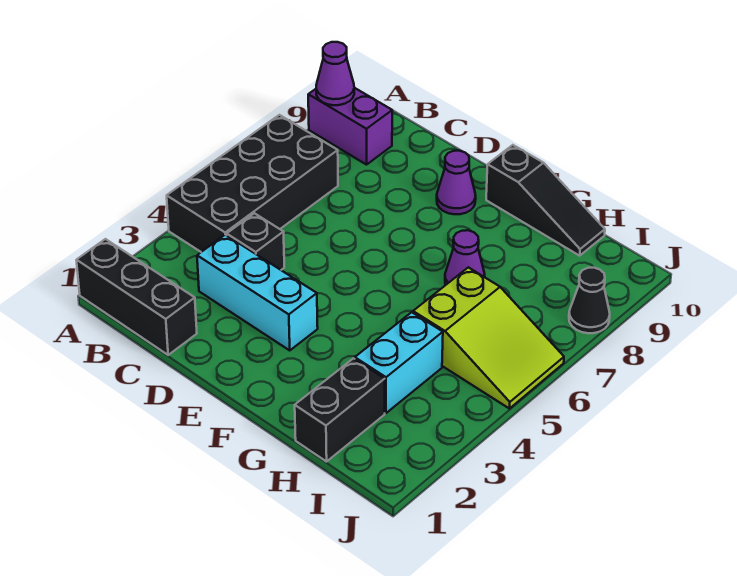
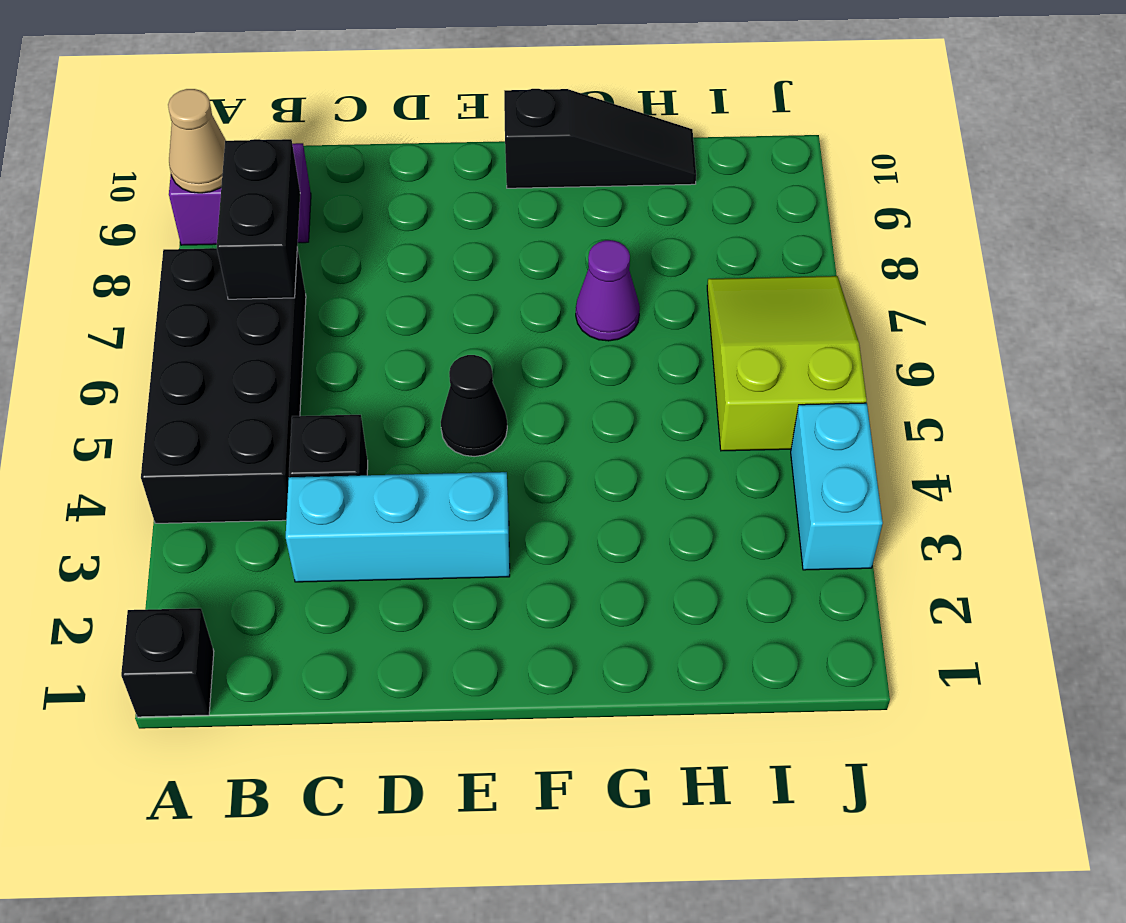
black 1x3 brick [76,239,197,355] -> black 1x1 brick [121,608,214,717]
purple 1x1 cone [316,42,354,105] -> tan 1x1 cone [168,89,226,193]
purple 1x1 cone [437,151,476,214] -> none
black 1x2 brick [295,358,385,462] -> black 1x2 brick moved to [217,139,300,299]
cyan 1x2 brick [355,312,443,413] -> cyan 1x2 brick moved to [791,403,883,570]
lime 2x3 slope [413,267,564,409] -> lime 2x3 slope turned to [707,276,867,451]
black 1x1 cone [569,268,610,333] -> black 1x1 cone moved to [441,355,507,456]

